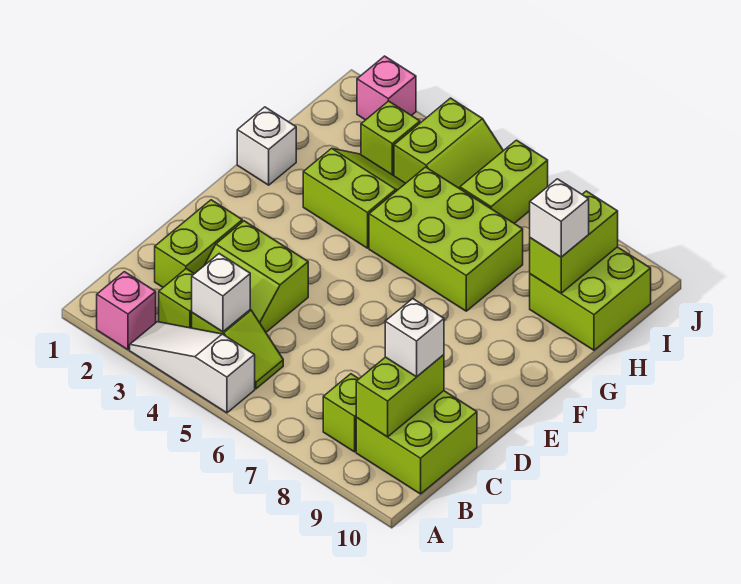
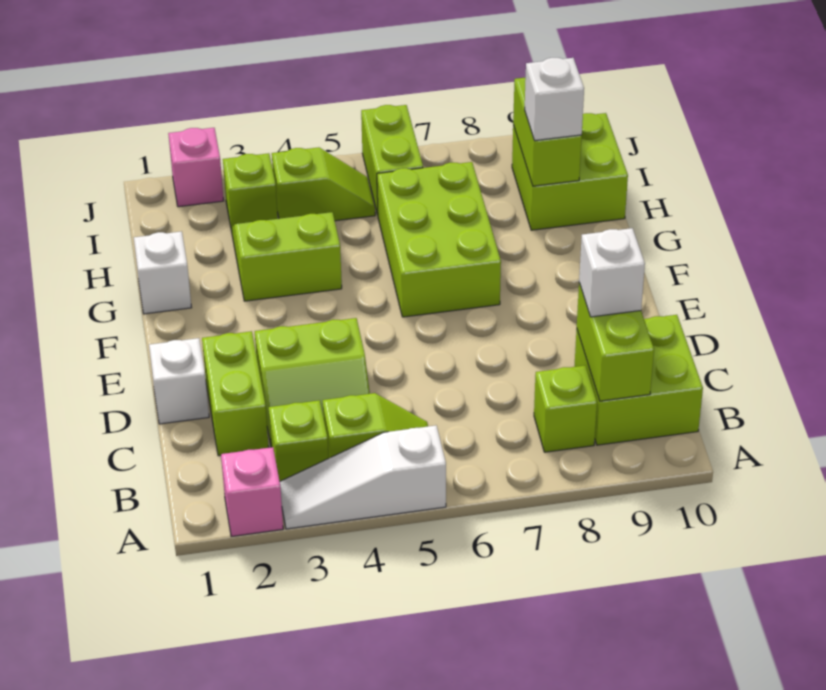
white 1x1 brick [192,254,250,332] -> white 1x1 brick moved to [149,338,209,424]
lime 2x3 brick [369,167,523,311] -> lime 2x3 brick turned to [377,162,501,317]
lime 2x2 slope [394,98,503,189] -> lime 1x2 slope [272,147,375,221]

